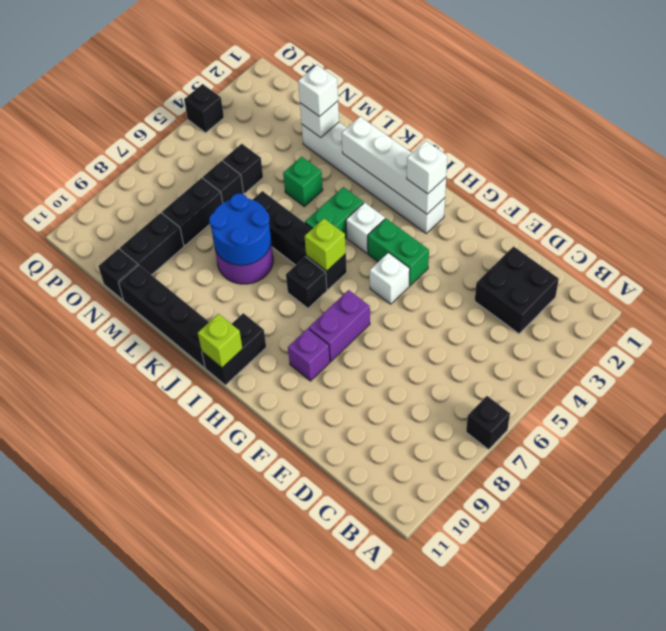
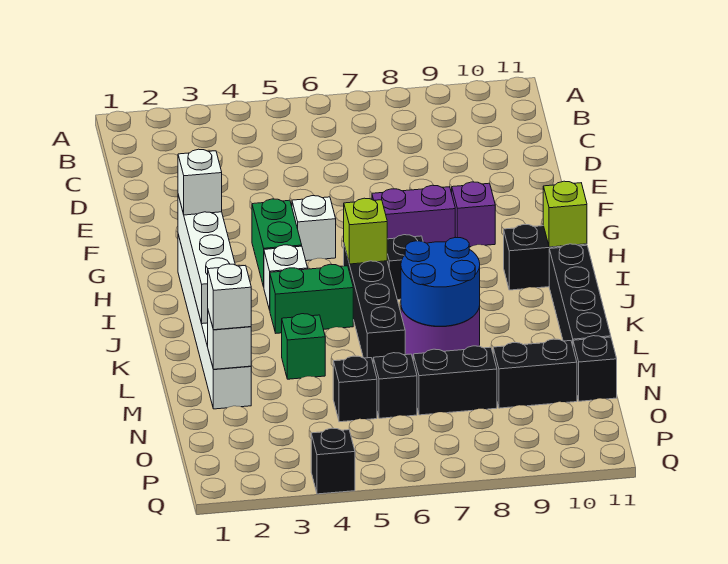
black 1x1 brick [466,396,510,449] -> none
black 2x2 brick [475,246,559,334] -> none

